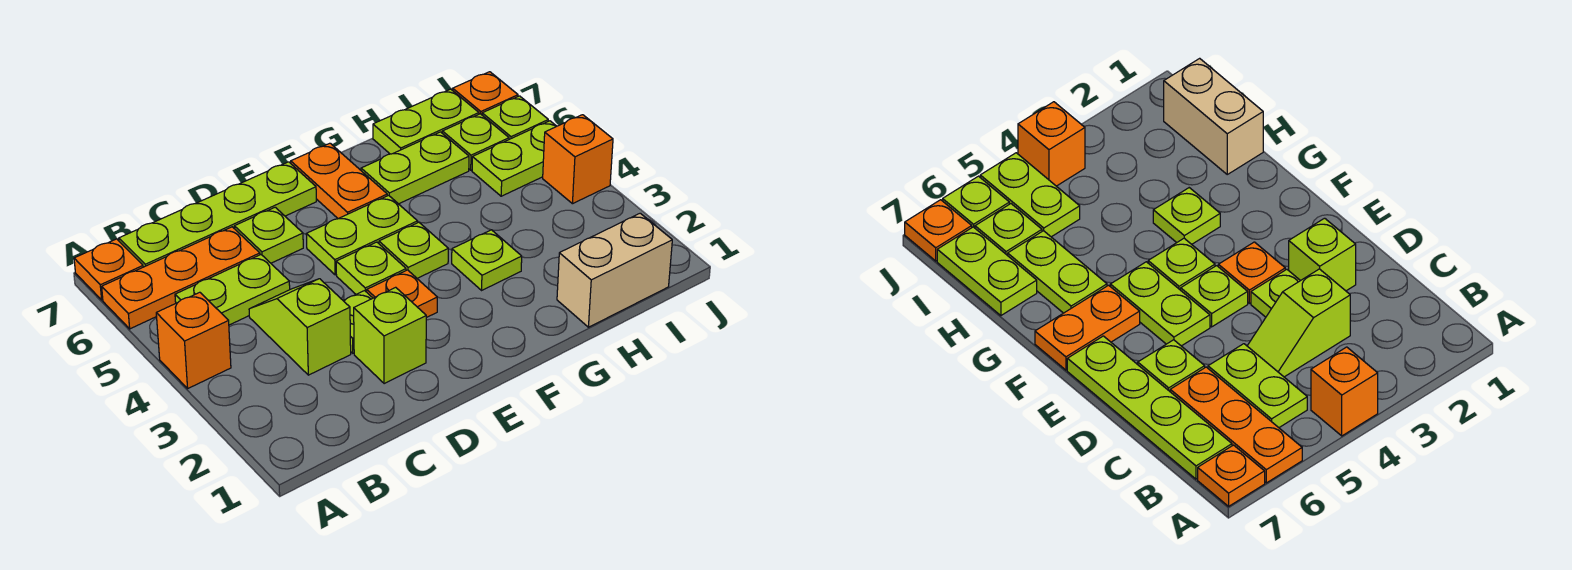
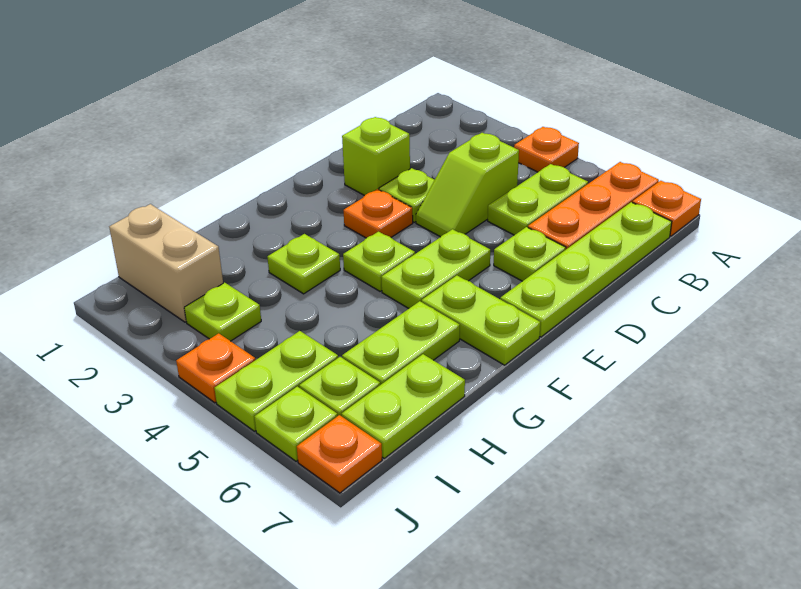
orange 1x1 brick [156,292,231,388] -> orange 1x1 plate [514,127,579,172]
lime 1x2 slope [249,279,351,375] -> lime 1x2 slope turned to [416,133,519,237]
lime 1x1 plate [336,242,406,294] -> lime 1x1 plate moved to [184,283,261,341]
orange 1x2 plate [291,143,387,219] -> lime 1x2 plate [422,276,540,365]
tan 1x2 brick [557,213,672,327] -> tan 1x2 brick turned to [109,204,223,322]
orange 1x1 brick [543,115,613,204] -> orange 1x1 plate [176,333,255,403]

